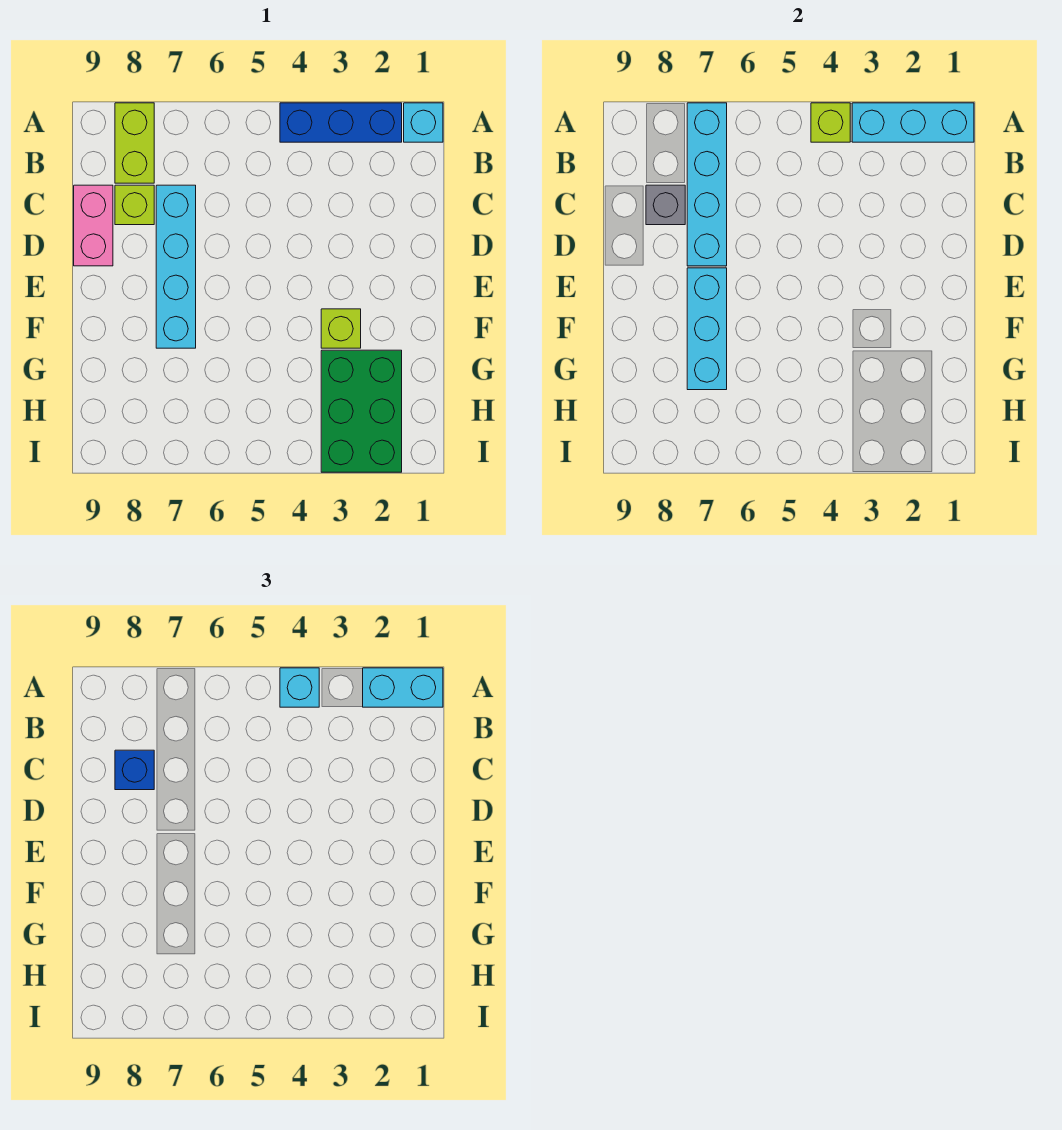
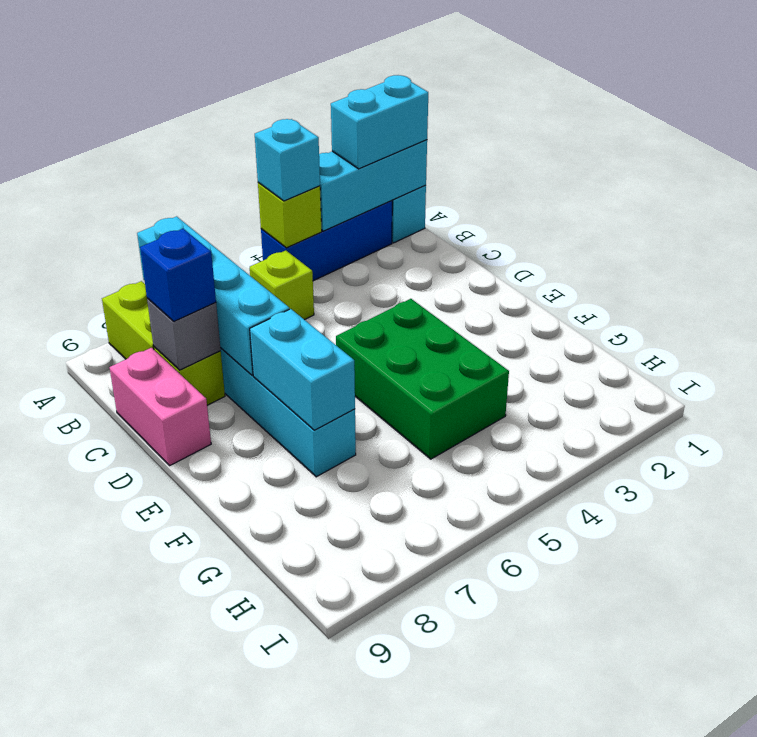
cyan 1x3 brick [687,268,727,390] -> cyan 1x2 brick [250,309,355,430]
lime 1x1 brick [321,309,361,348] -> lime 1x1 brick moved to [250,250,314,320]
green 2x3 brick [321,350,402,472] -> green 2x3 brick moved to [336,299,509,459]

